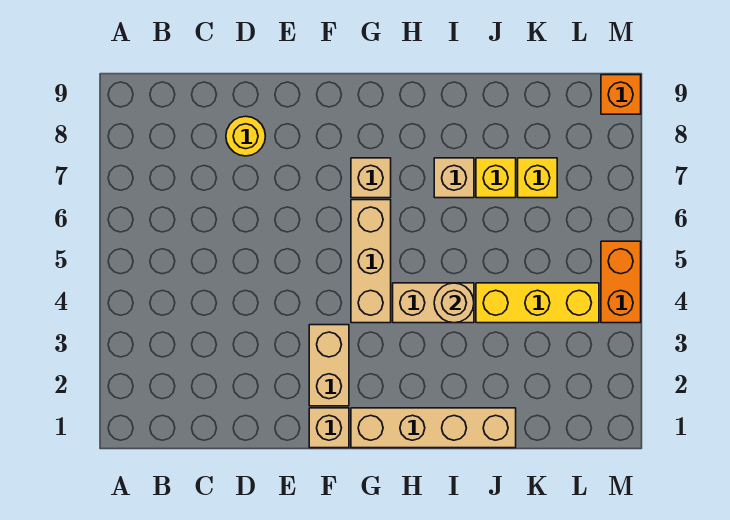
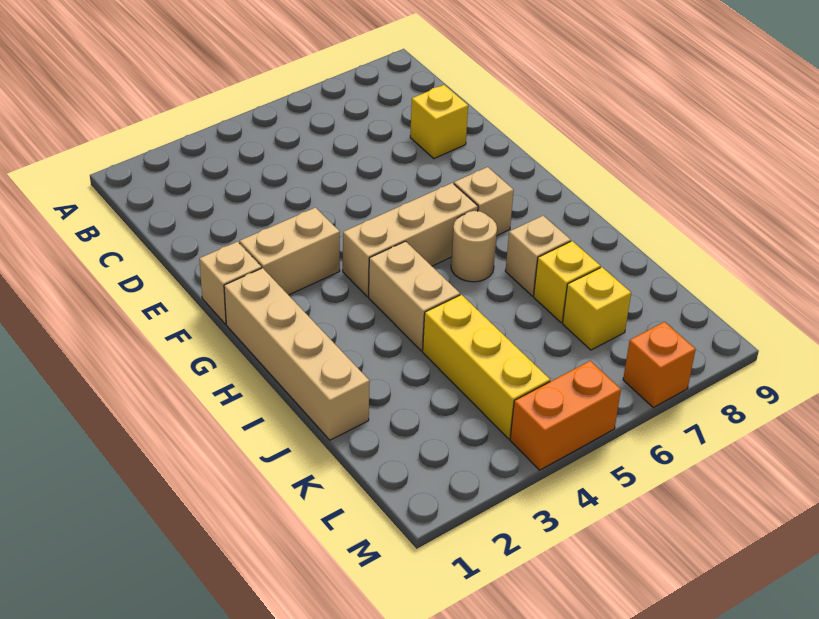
yellow 1x1 round brick [226,116,265,156] -> yellow 1x1 brick [410,85,468,158]
tan 1x1 round brick [434,283,474,323] -> tan 1x1 round brick moved to [451,211,497,282]
orange 1x1 brick [601,75,641,114] -> orange 1x1 brick moved to [623,322,696,407]

